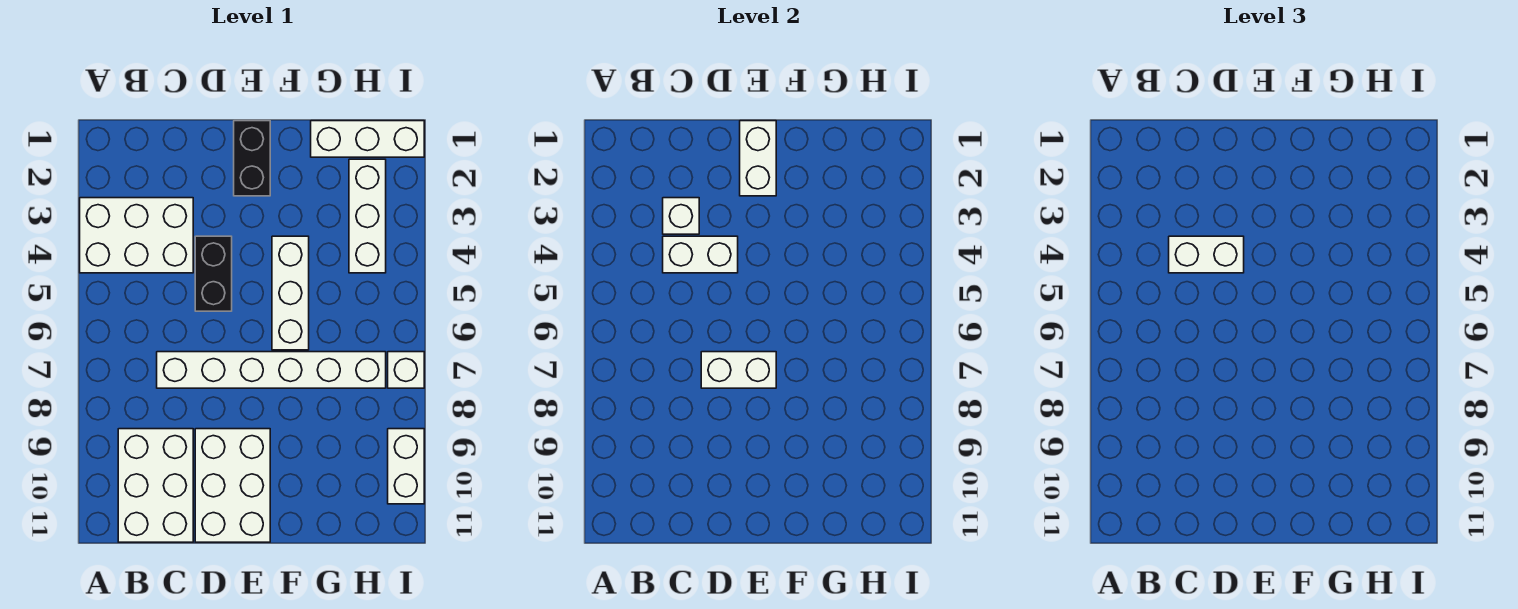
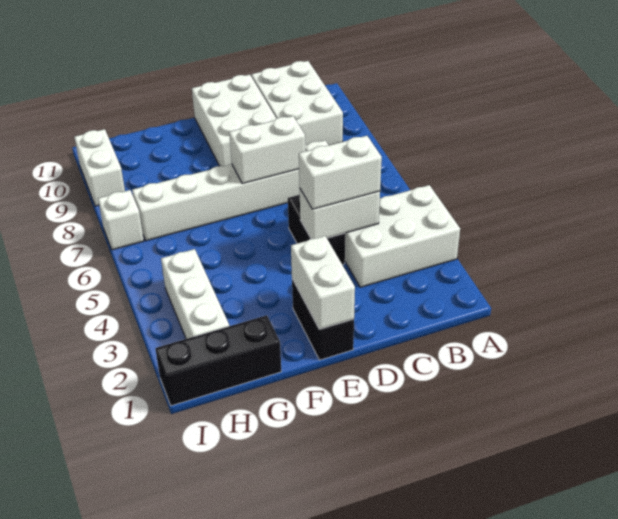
white 1x1 brick [663,198,699,234] -> none
white 1x3 brick [272,236,309,350] -> none
white 1x3 brick [311,121,424,157] -> black 1x3 brick [155,315,281,406]

